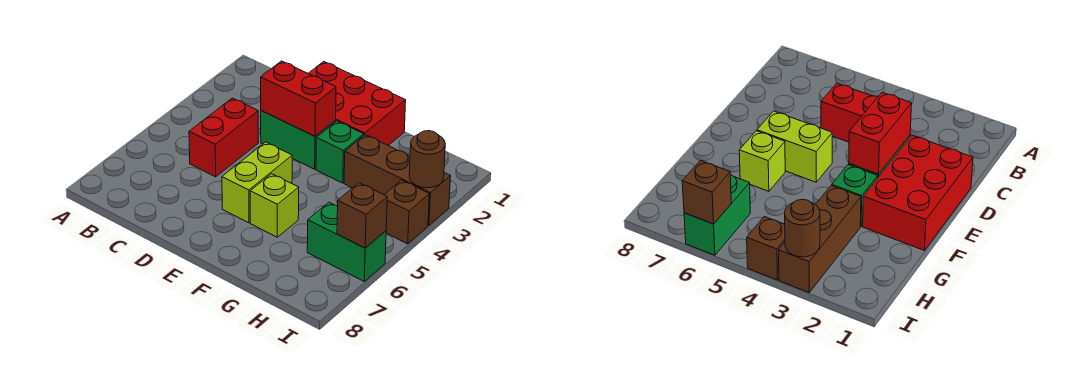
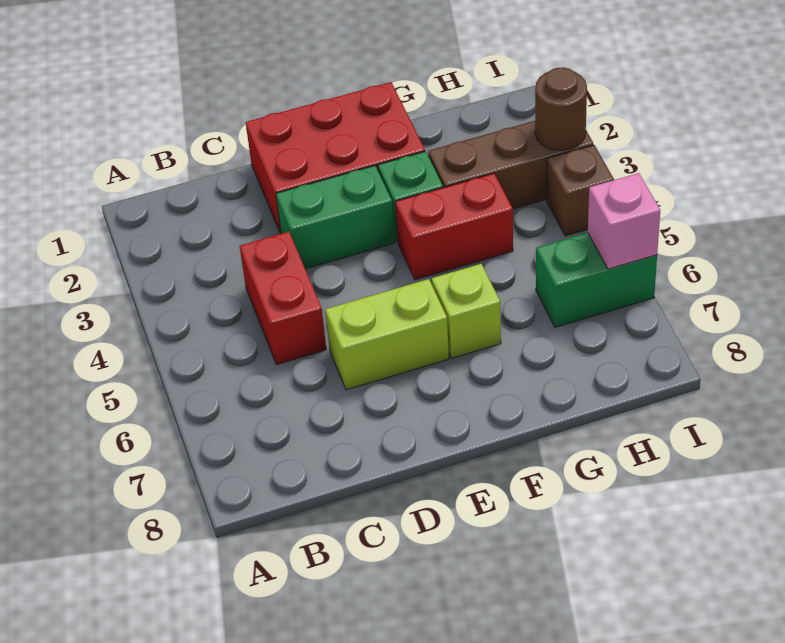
red 1x2 brick [261,61,336,136] -> red 1x2 brick moved to [395,173,513,280]
lime 1x2 brick [222,142,292,223] -> lime 1x2 brick turned to [325,279,449,390]
brown 1x1 brick [337,183,387,248] -> pink 1x1 brick [588,173,660,269]

